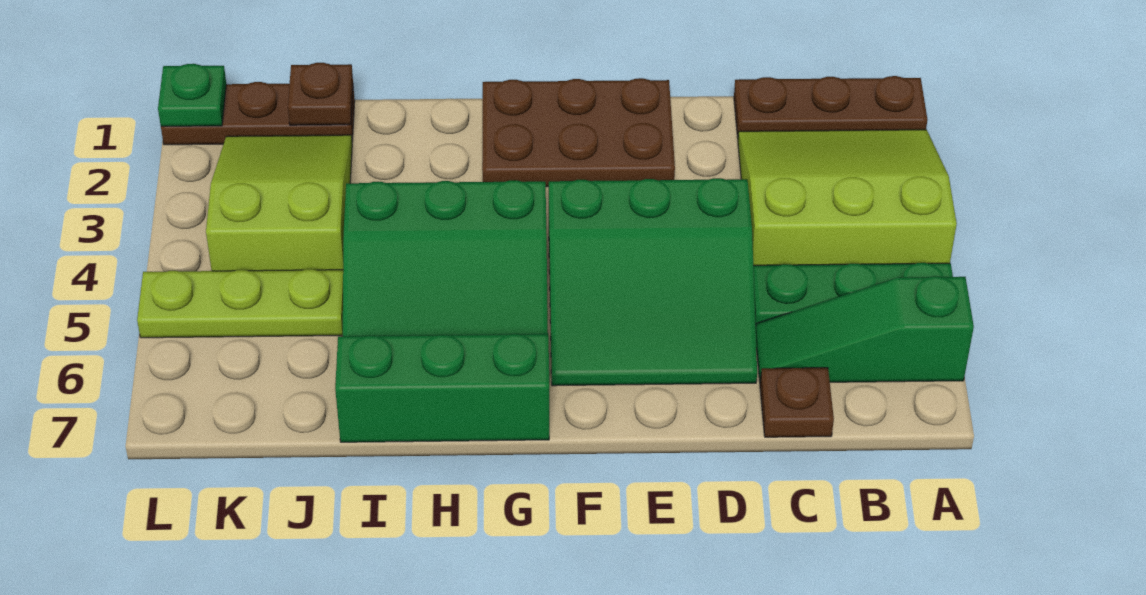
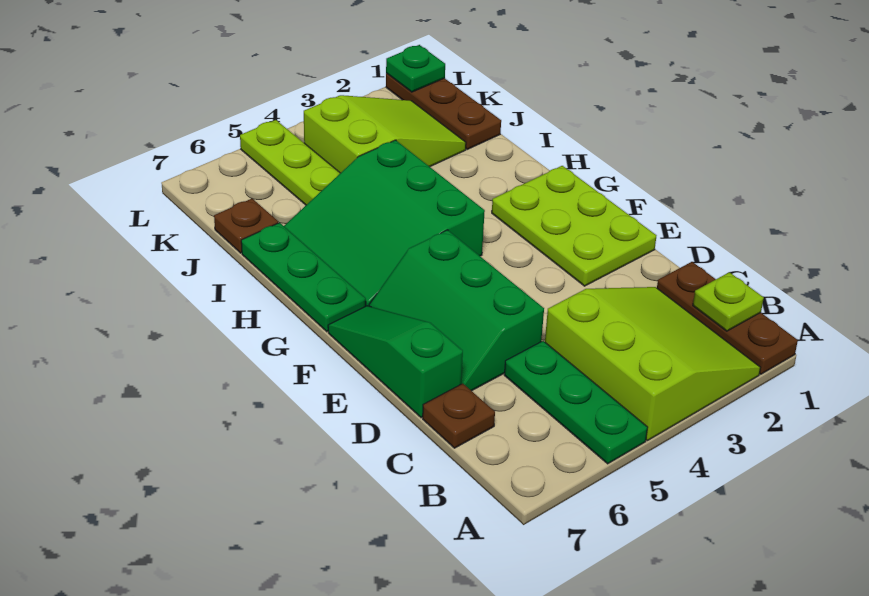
green 1x3 slope [756,276,974,382] -> green 1x3 slope moved to [328,306,463,418]
none -> lime 1x1 plate [693,272,764,331]
green 3x3 slope [549,178,757,386] -> green 2x3 slope [369,230,544,391]
brown 2x3 plate [482,78,675,187] -> lime 2x3 plate [492,166,656,286]
green 1x3 brick [335,334,549,442] -> green 1x3 plate [241,223,366,332]
brown 1x1 plate [288,63,353,125] -> brown 1x1 plate moved to [214,199,278,253]

